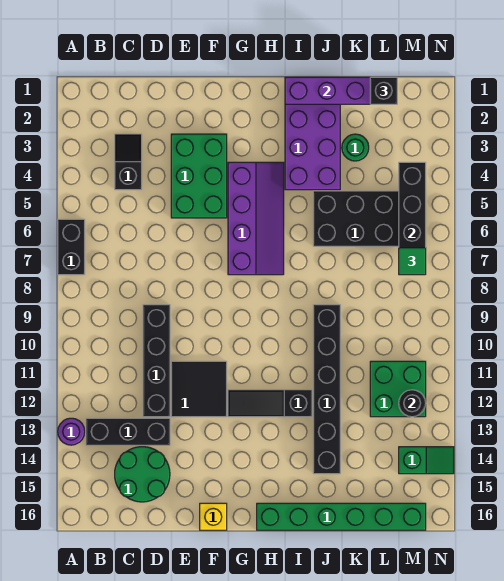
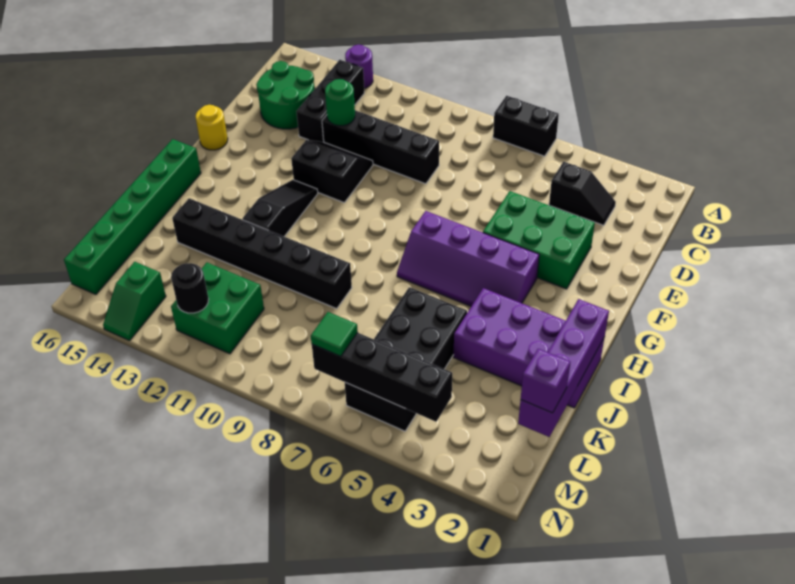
black 2x2 tile [171,361,227,417] -> black 2x2 slope [291,140,373,203]
yellow 1x1 brick [200,503,227,530] -> yellow 1x1 round brick [196,105,228,150]
green 1x1 round brick [342,134,369,161] -> green 1x1 round brick moved to [325,79,355,126]
black 1x1 brick [370,77,397,104] -> purple 1x1 brick [521,349,570,413]

